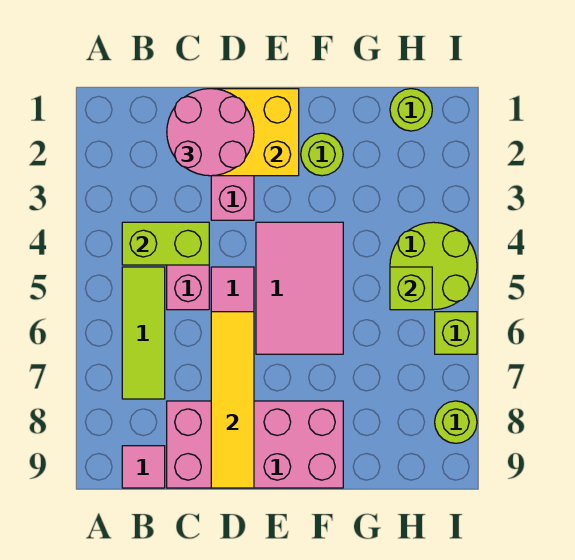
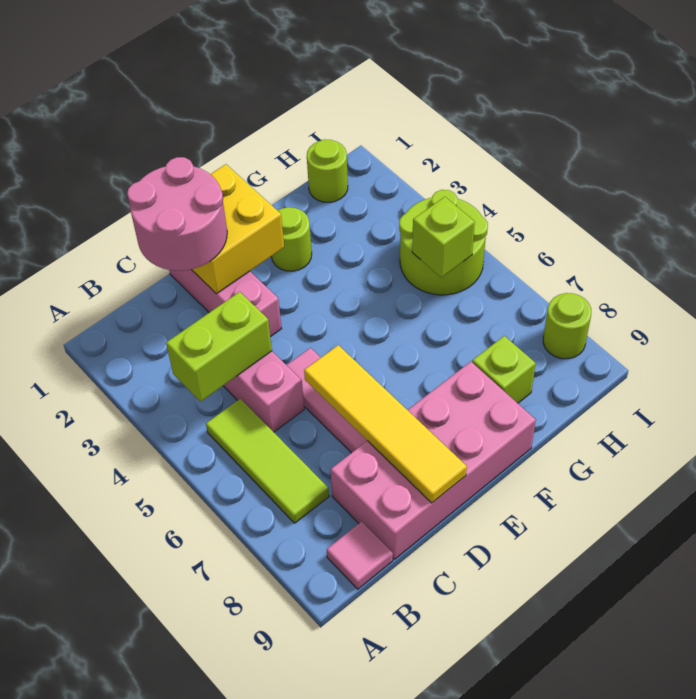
pink 2x3 tile [256,222,343,354] -> none
lime 1x1 brick [435,312,477,354] -> lime 1x1 brick moved to [472,336,536,403]

